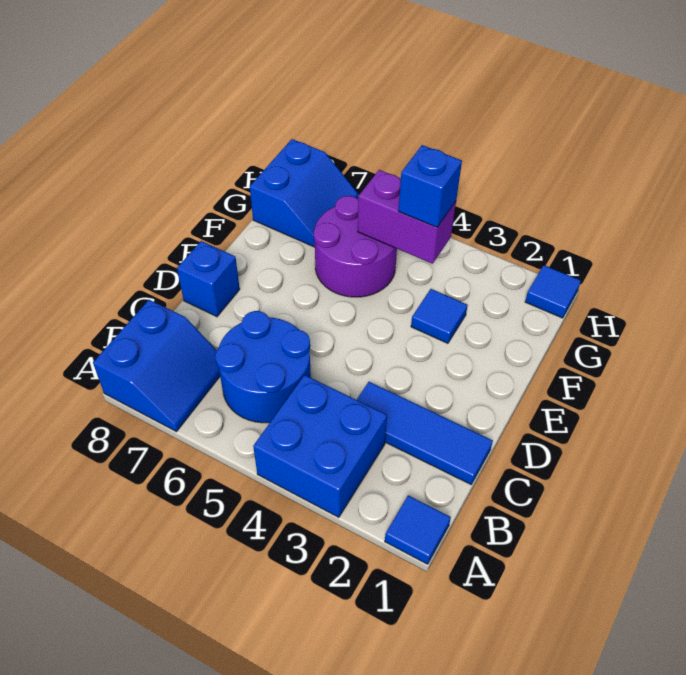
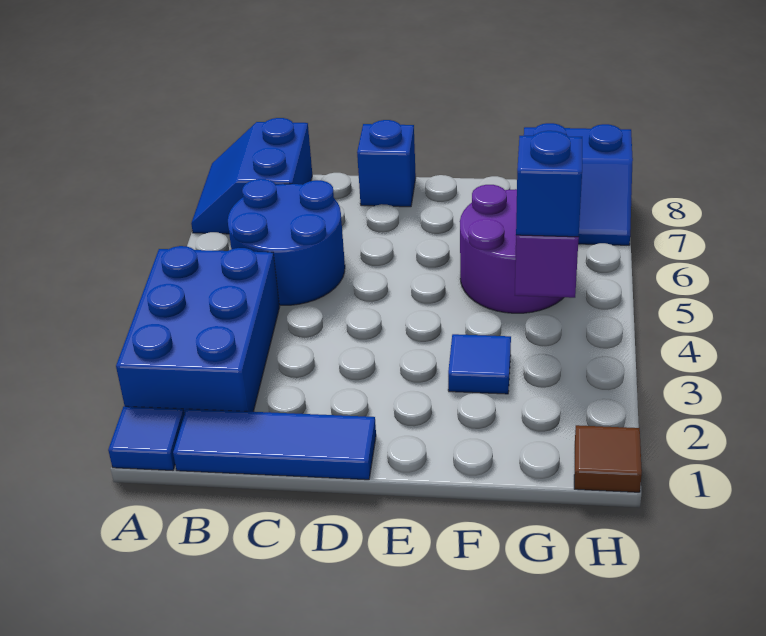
blue 2x2 brick [253,375,387,517] -> blue 2x3 brick [116,246,279,414]
blue 2x2 slope [93,300,220,432] -> blue 2x2 slope turned to [191,118,312,234]
blue 1x3 tile [357,382,493,484] -> blue 1x3 tile turned to [173,409,376,480]
blue 1x1 tile [525,265,581,318] -> brown 1x1 tile [574,425,642,492]

